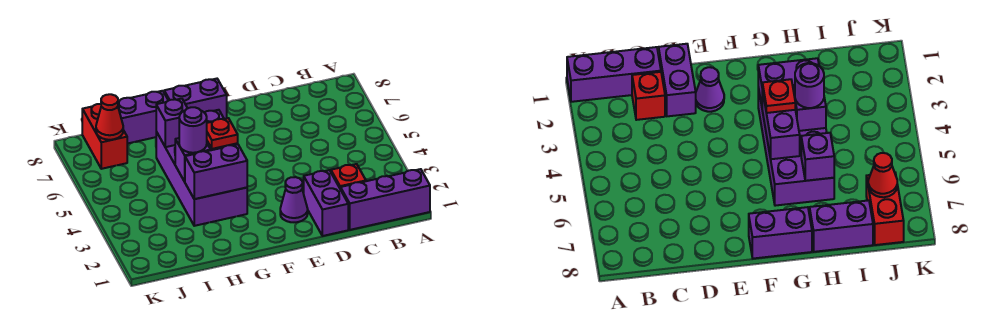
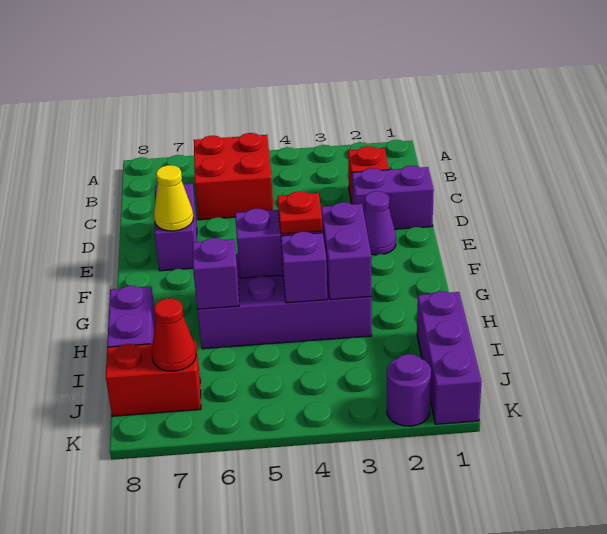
purple 1x3 brick [340,169,430,230] -> purple 1x3 brick moved to [417,291,482,424]
none -> red 2x2 brick [194,133,273,220]
none -> yellow 1x1 cone [154,165,193,231]
purple 1x2 brick [164,79,227,119] -> purple 1x2 brick moved to [155,184,197,271]
purple 1x1 round brick [179,107,207,153] -> purple 1x1 round brick moved to [387,354,431,426]

